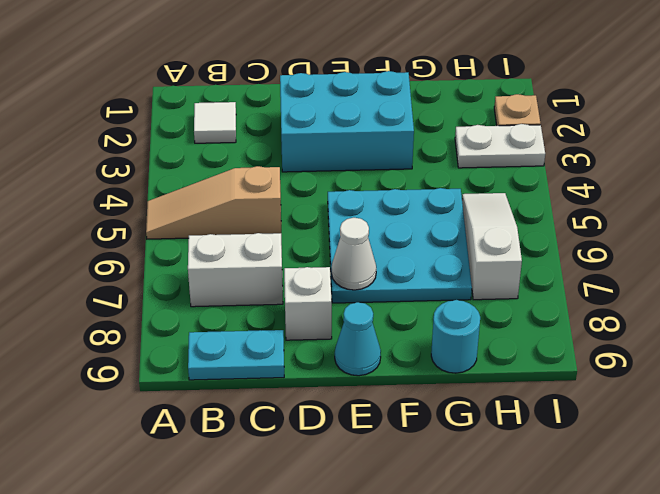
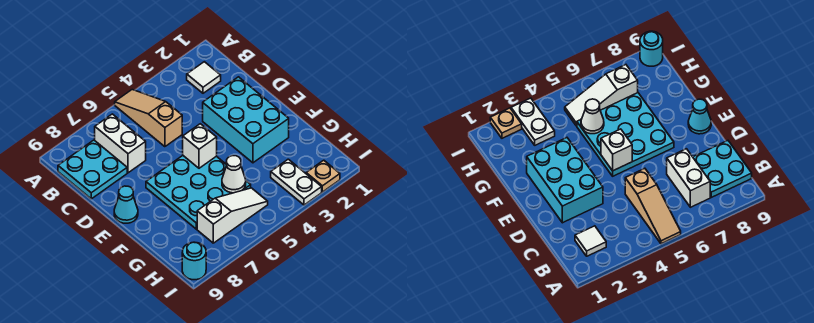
cyan 1x2 plate [188,330,284,380] -> cyan 2x2 plate [58,140,127,199]
white 1x1 brick [284,267,332,340] -> white 1x1 brick moved to [183,124,217,168]
white 1x1 cone [332,218,376,290] -> white 1x1 cone moved to [222,156,246,193]
cyan 1x1 round brick [431,300,480,373] -> cyan 1x1 round brick moved to [182,242,206,280]

